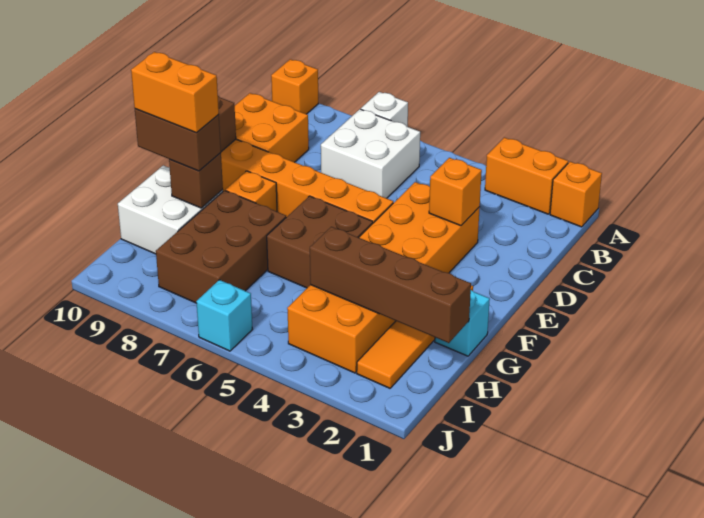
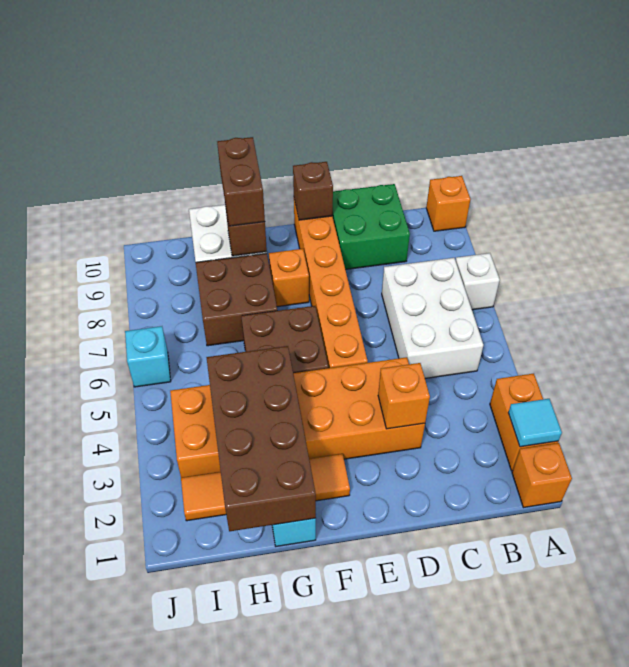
none -> cyan 1x1 tile [508,399,562,447]
white 2x2 brick [321,109,420,198] -> white 2x3 brick [382,258,483,378]
orange 2x2 brick [235,93,309,162] -> green 2x2 brick [332,184,410,270]
brown 2x3 brick [156,190,286,303] -> brown 2x2 brick [196,253,277,346]
orange 1x2 brick [131,52,219,133] -> none
brown 1x4 brick [310,227,471,343] -> brown 2x4 brick [206,346,316,531]

